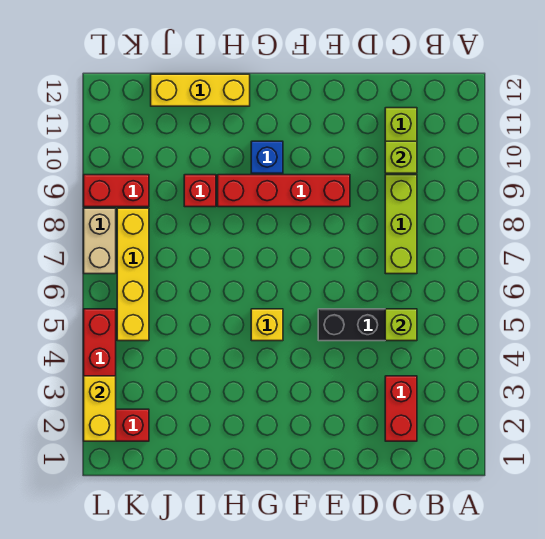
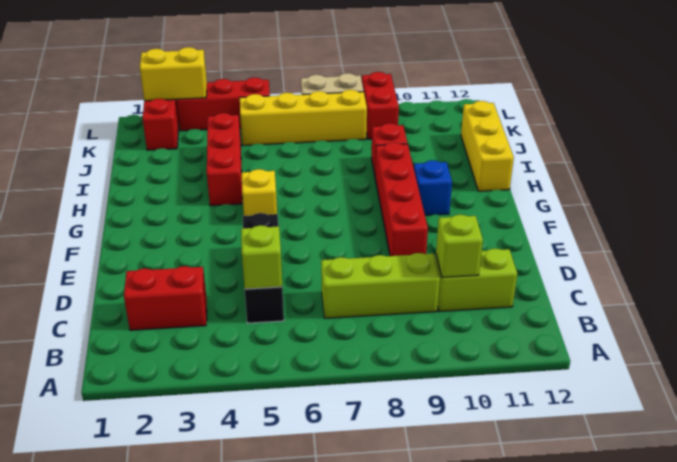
none -> red 1x3 brick [207,113,242,206]

